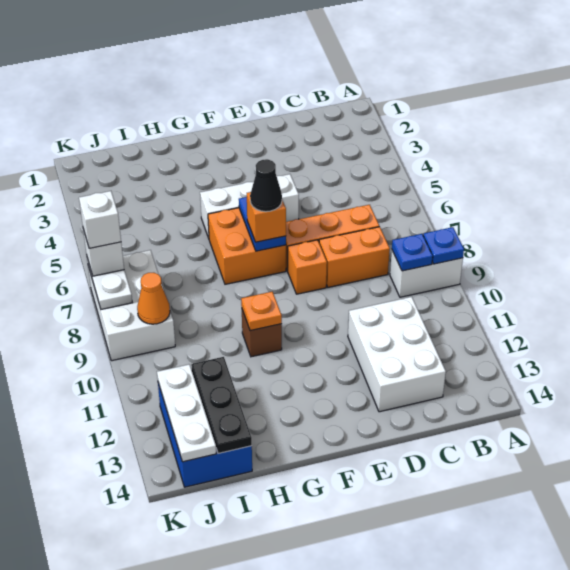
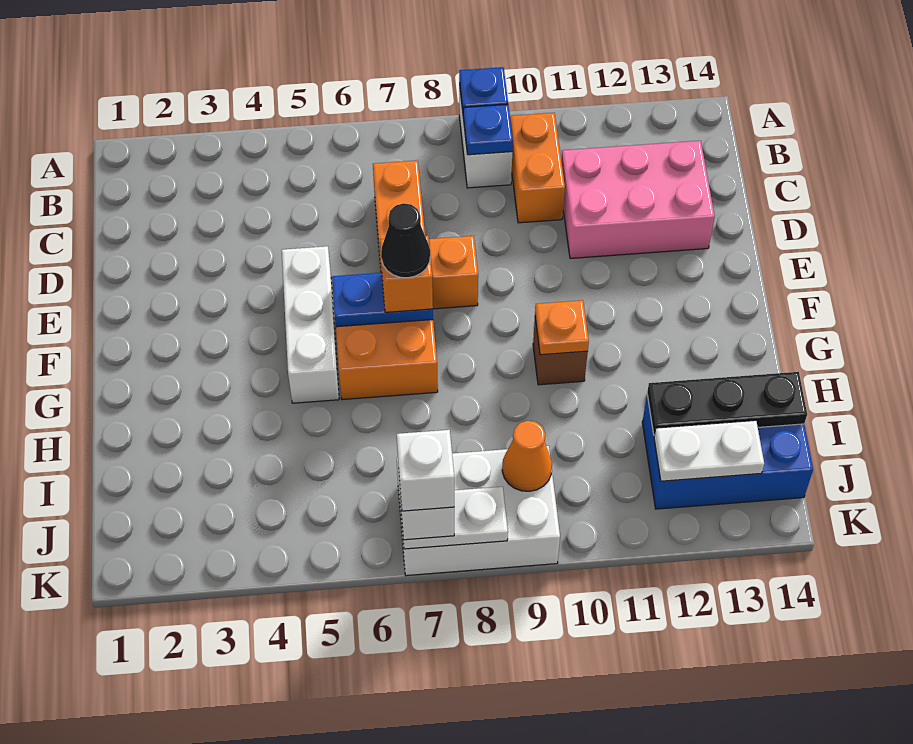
orange 1x2 brick [319,227,390,287] -> orange 1x2 brick moved to [510,113,565,223]
white 2x3 brick [348,297,446,412] -> pink 2x3 brick [561,141,715,258]
white 1x3 plate [157,364,216,462] -> white 1x2 plate [654,420,764,481]

